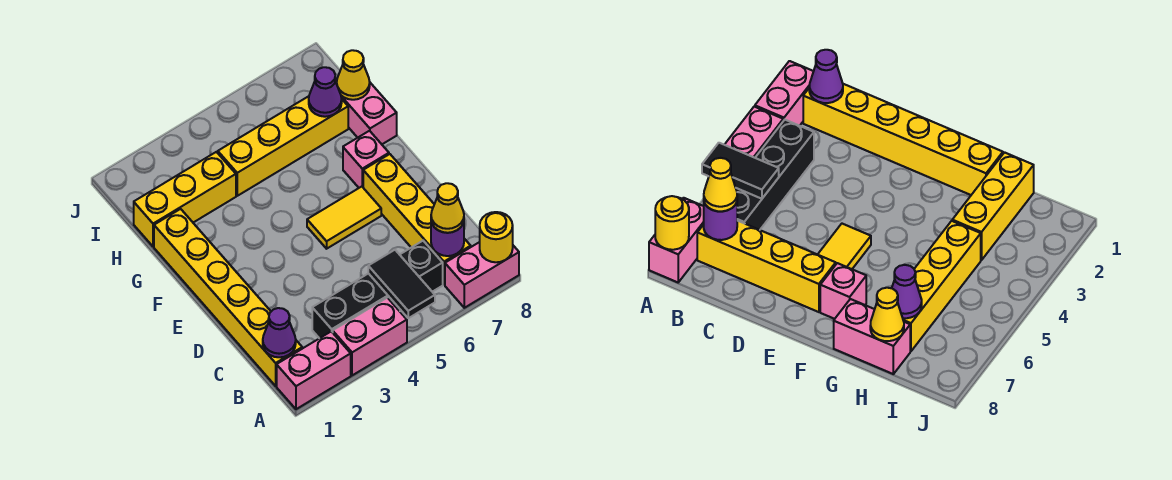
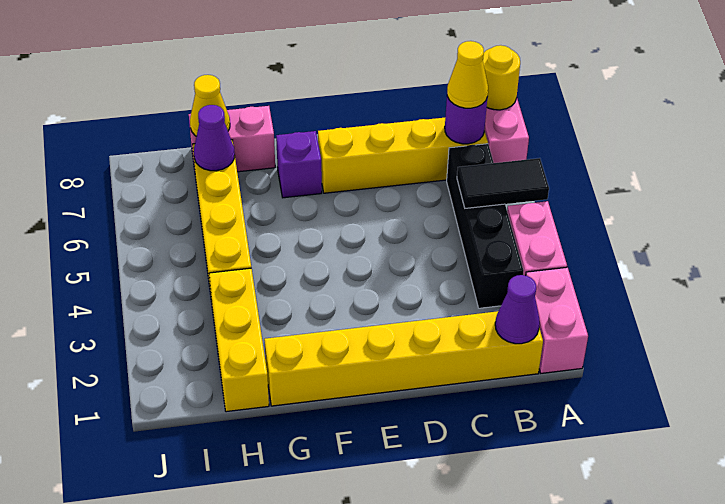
yellow 1x2 tile [307,187,381,249] -> none
pink 1x1 brick [343,131,389,188] -> purple 1x1 brick [276,131,322,198]

